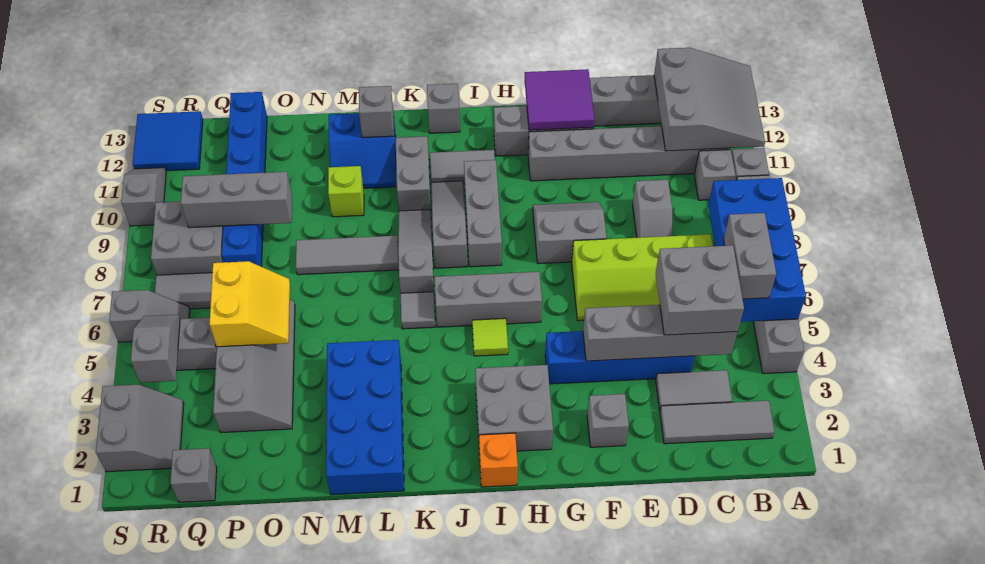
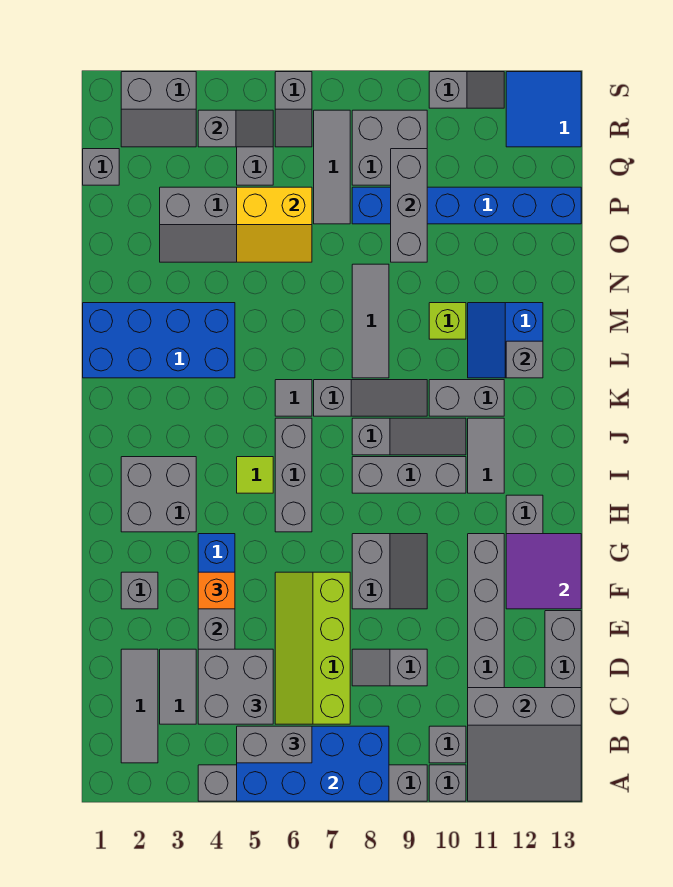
orange 1x1 brick [479,433,518,487] -> orange 1x1 brick moved to [198,572,235,609]
grey 1x1 brick [427,84,460,133] -> none

